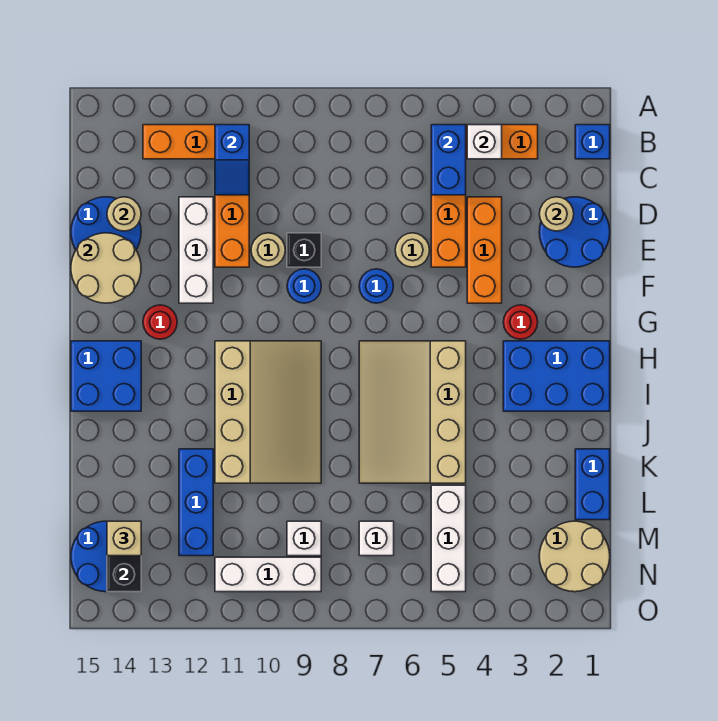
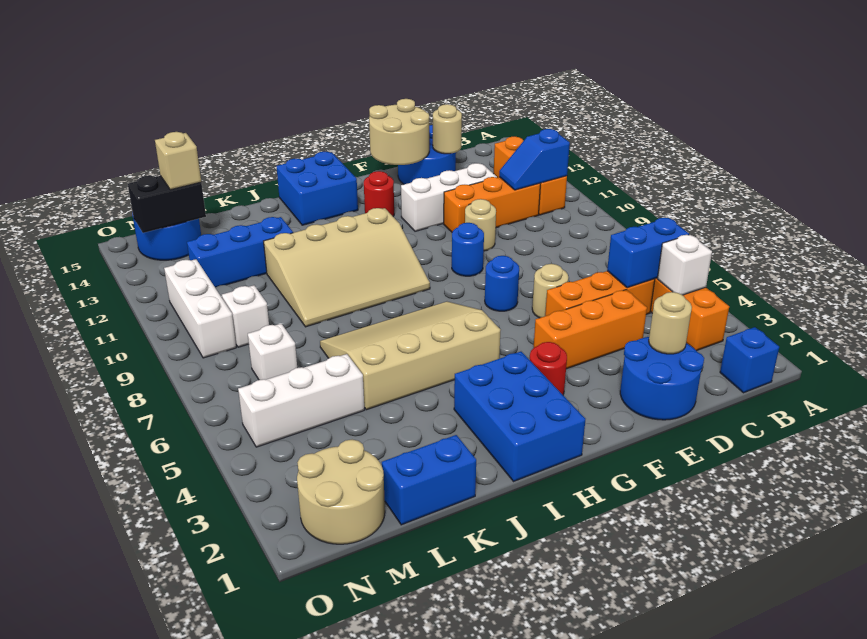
black 1x1 brick [287,233,321,267] -> none

